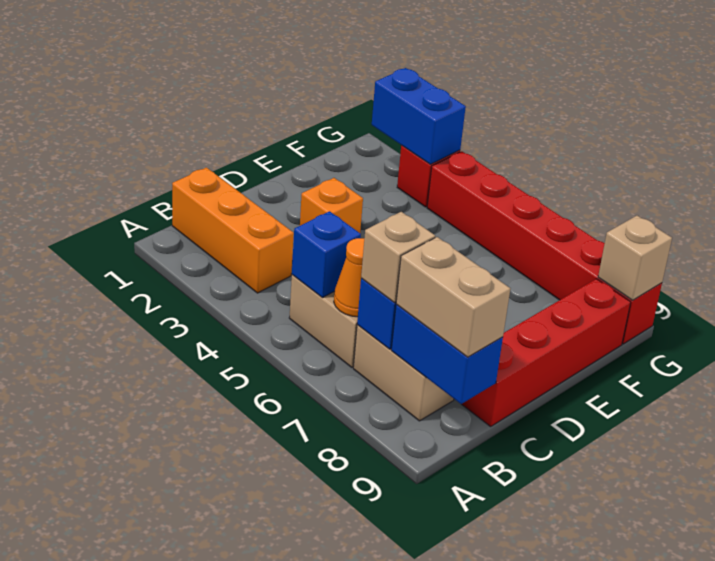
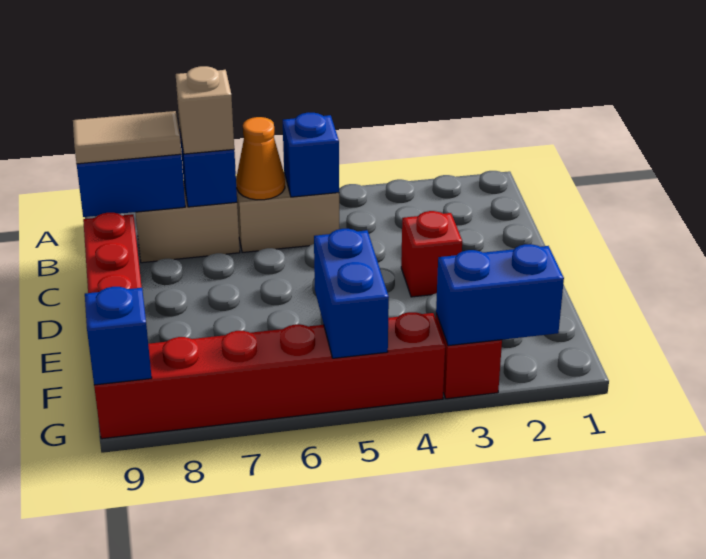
orange 1x3 brick [172,167,294,293] -> none
tan 1x2 brick [396,237,510,357] -> tan 1x2 tile [73,111,181,164]
orange 1x1 brick [300,178,363,233] -> red 1x1 brick [401,211,462,297]
none -> blue 1x2 brick [314,229,389,358]
tan 1x1 brick [598,216,672,300] -> blue 1x1 brick [85,287,152,385]

